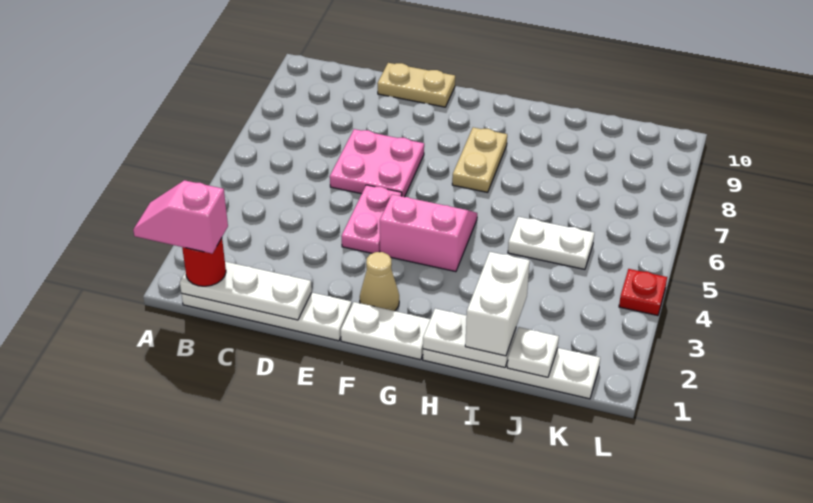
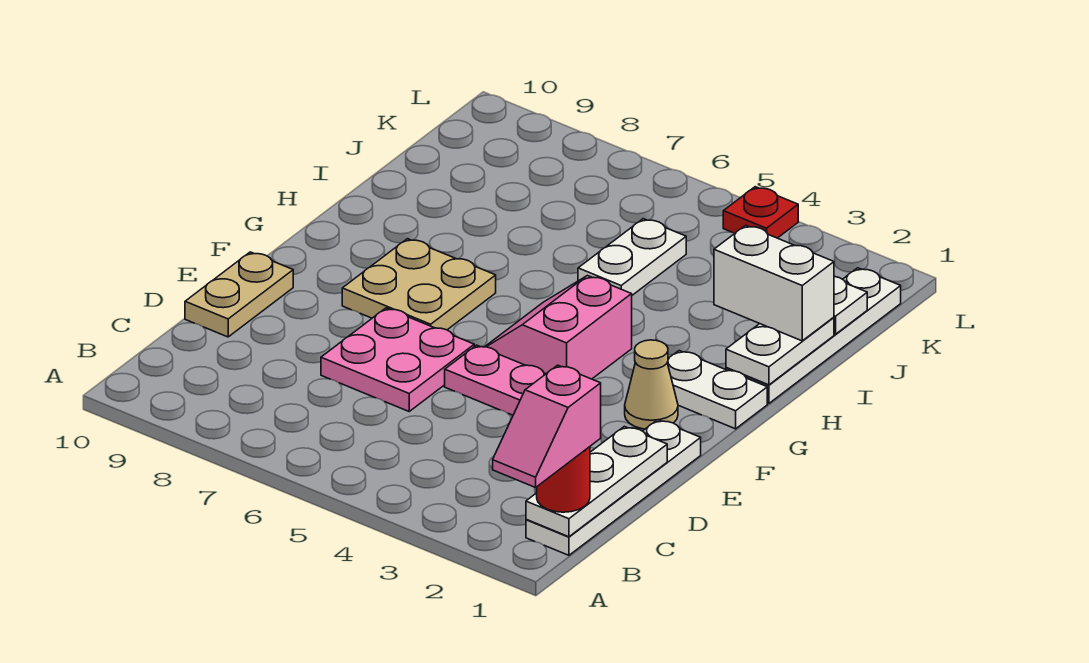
white 1x2 plate [341,302,430,360] -> white 1x2 plate turned to [667,351,767,429]
tan 1x2 plate [452,127,507,192] -> tan 2x2 plate [342,239,496,330]

